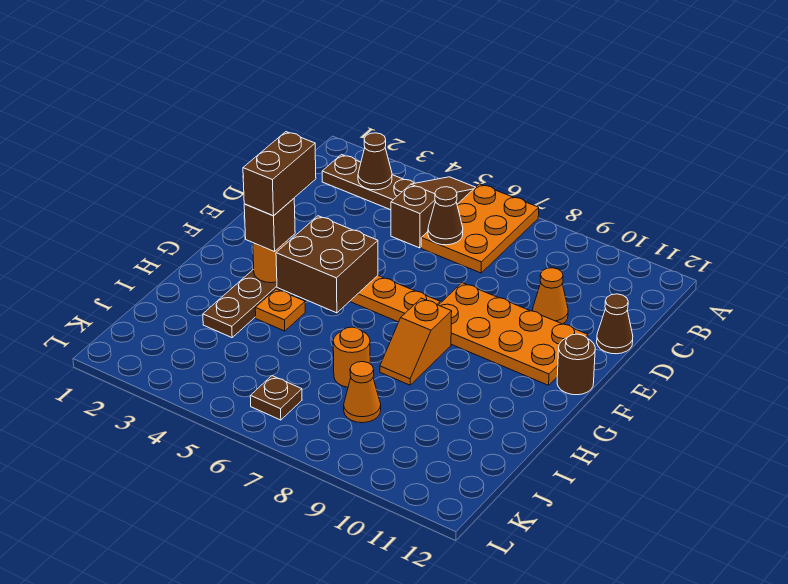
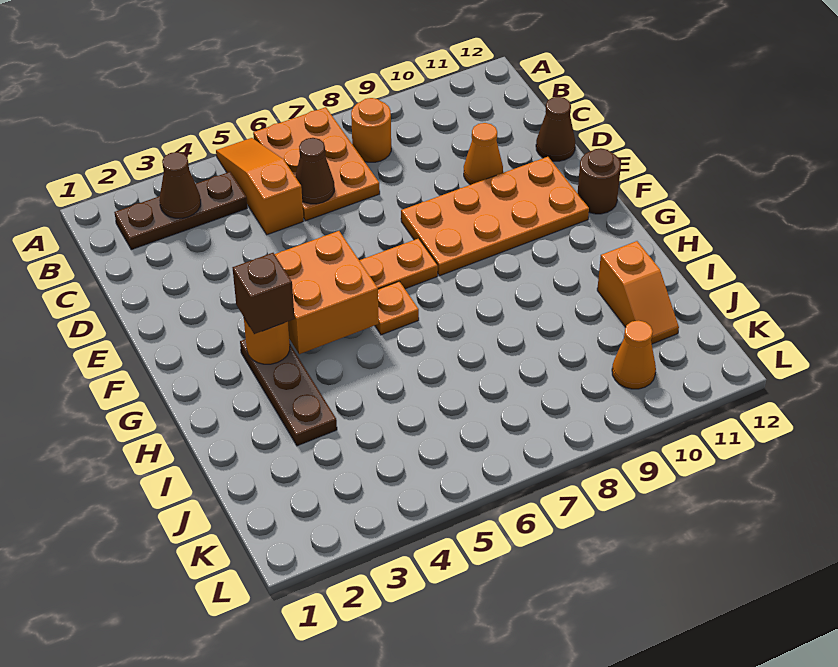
brown 1x3 slope [391,177,476,248] -> orange 1x3 slope [216,138,303,235]
brown 1x2 brick [243,132,316,216] -> none
brown 2x2 brick [276,216,378,313] -> orange 2x2 brick [275,231,379,354]
orange 1x2 slope [380,298,452,385] -> orange 1x2 slope moved to [597,241,679,344]
orange 1x1 plate [255,289,305,331] -> orange 1x1 plate moved to [375,281,419,335]
orange 1x1 round brick [333,327,370,387] -> orange 1x1 round brick moved to [351,98,391,162]
orange 1x1 cone [344,362,381,423] -> orange 1x1 cone moved to [612,320,656,389]
brown 1x1 plate [250,376,302,420] -> none

